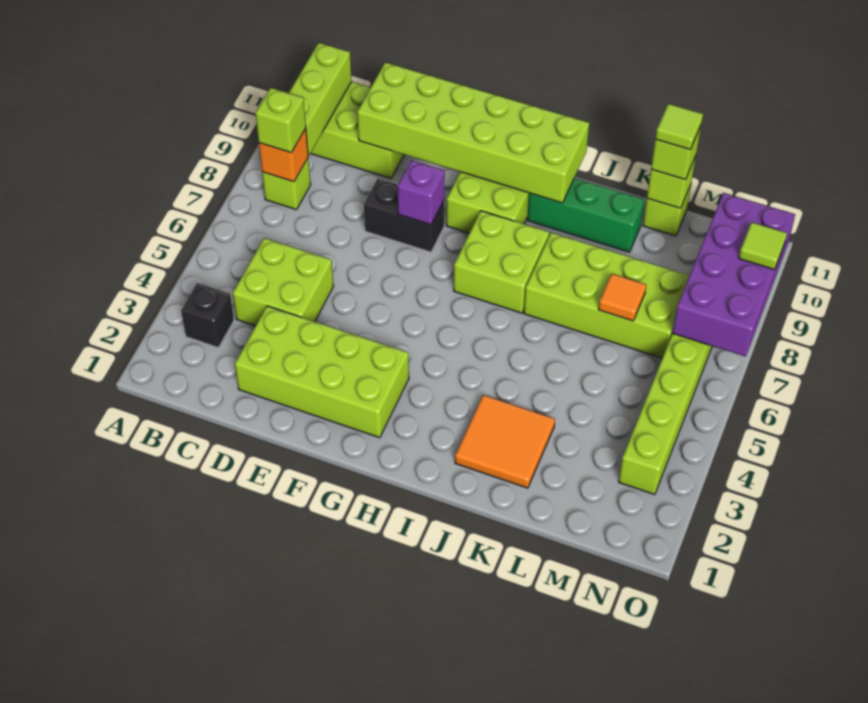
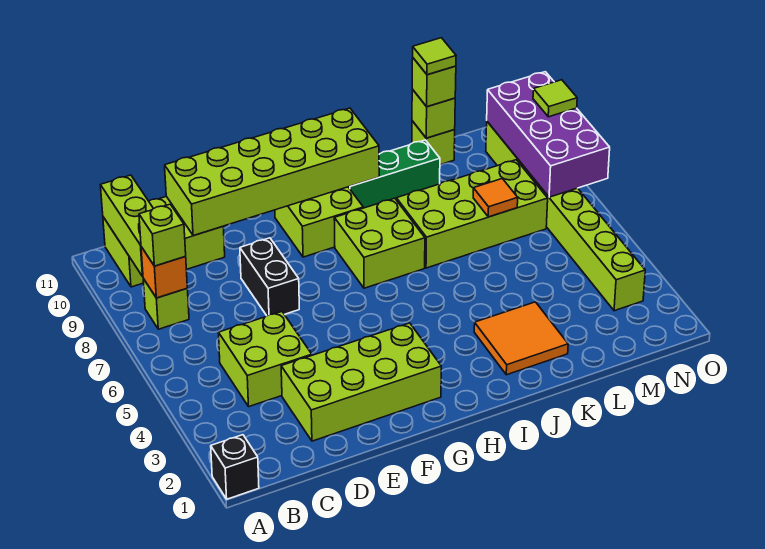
black 1x1 brick [181,283,234,348] -> black 1x1 brick moved to [211,435,259,499]
black 1x2 brick [364,179,444,252] -> black 1x2 brick turned to [240,238,299,316]
purple 1x1 brick [397,160,445,225] -> none

